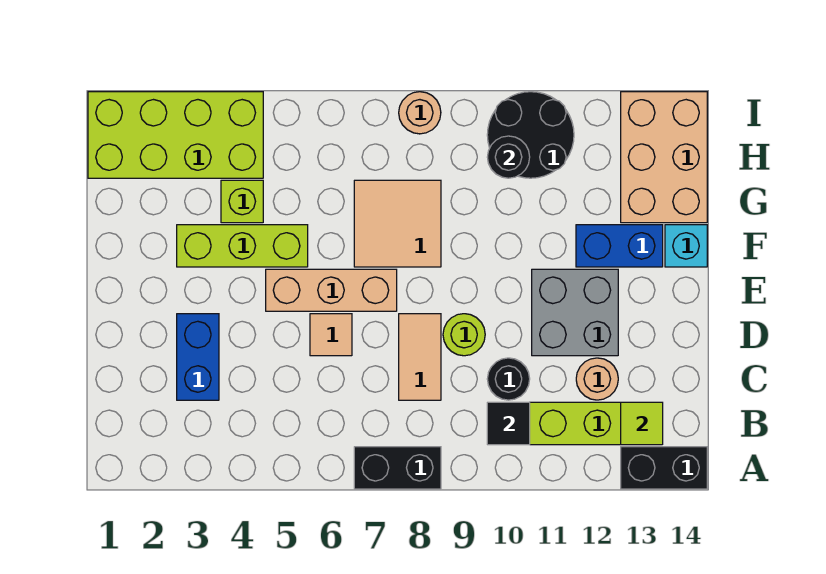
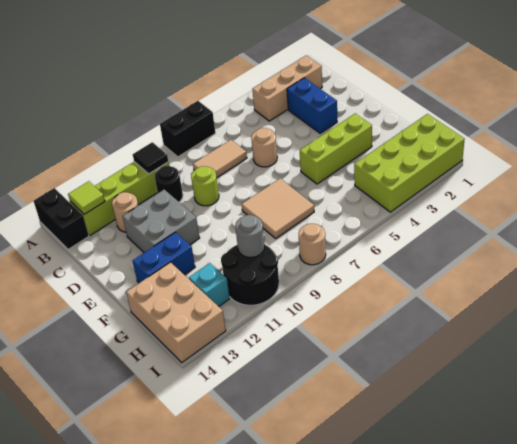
black 1x2 brick [621,447,707,489] -> black 1x2 brick turned to [34,188,89,249]
tan 1x2 tile [399,314,441,400] -> tan 1x2 tile turned to [193,140,247,177]
tan 1x1 tile [310,314,352,356] -> tan 1x1 round brick [251,128,277,167]
tan 1x3 brick [266,269,397,311] -> tan 1x3 brick moved to [252,56,322,121]
cyan 1x1 brick [665,225,707,267] -> cyan 1x1 brick moved to [189,263,230,307]
lime 1x1 brick [221,180,263,223] -> none
black 1x1 round brick [487,136,530,178] -> grey 1x1 round brick [235,215,265,257]

